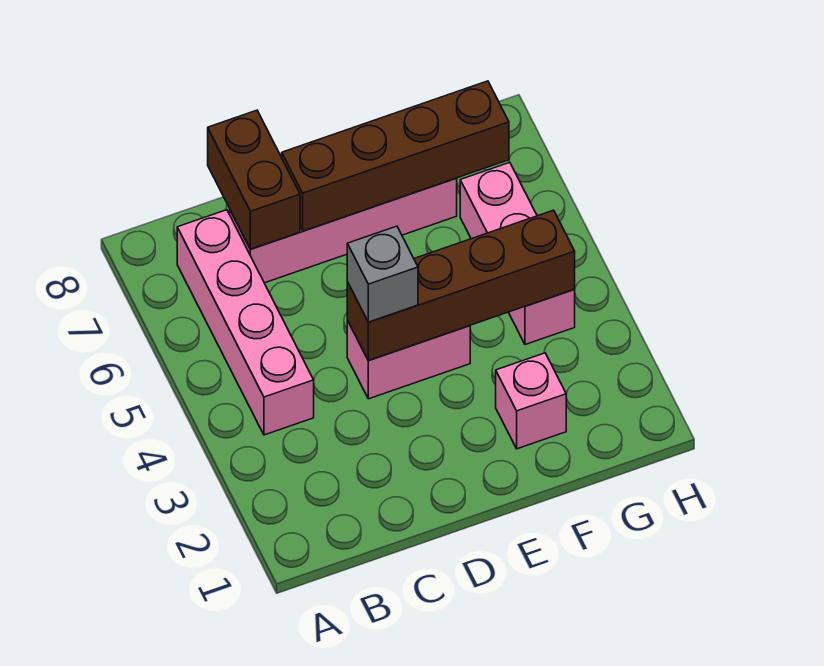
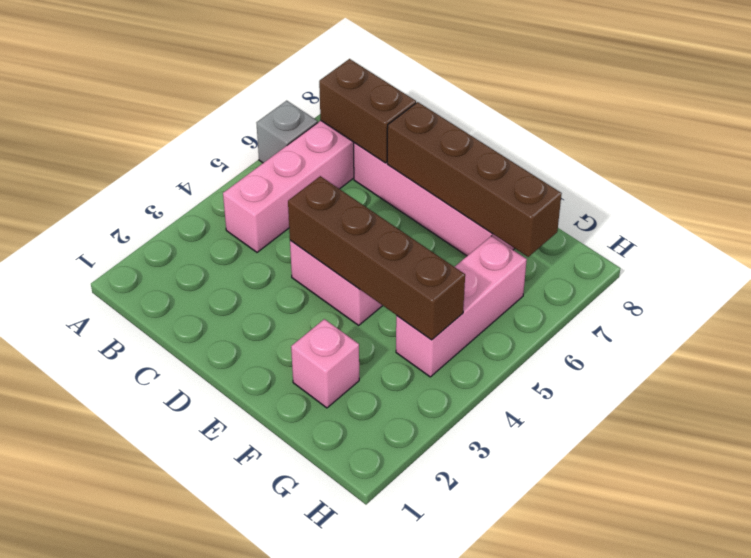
brown 1x2 brick [208,110,300,249] -> brown 1x2 brick turned to [319,59,416,163]
grey 1x1 brick [347,226,418,322] -> grey 1x1 brick moved to [256,101,317,163]

